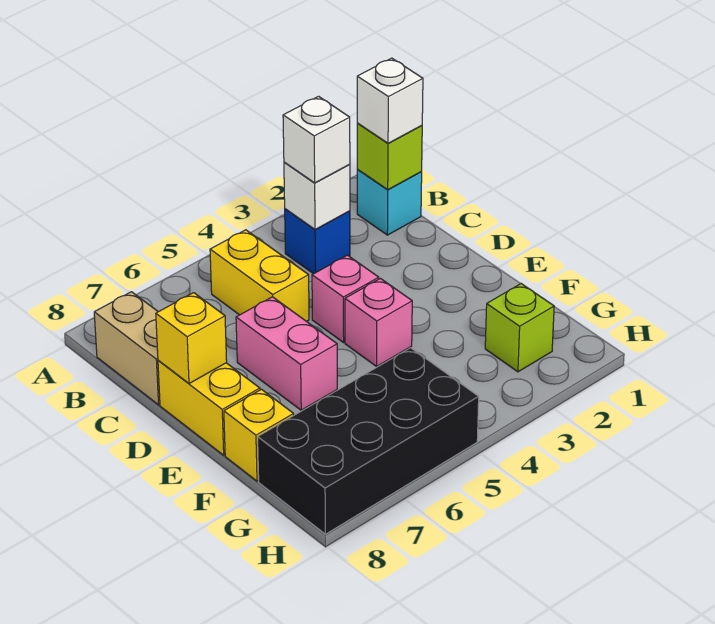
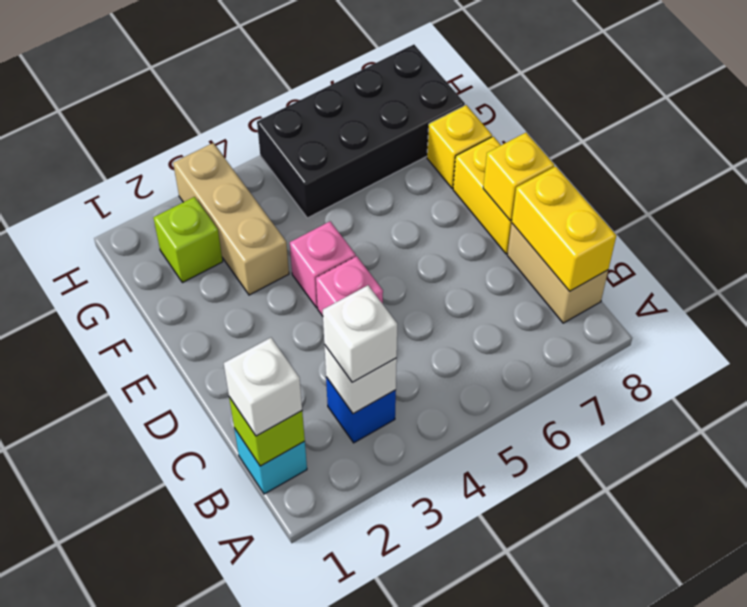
yellow 1x2 brick [210,230,309,321] -> yellow 1x2 brick moved to [512,166,616,291]
pink 1x2 brick [236,297,337,410] -> none
none -> tan 1x3 brick [173,143,289,295]

